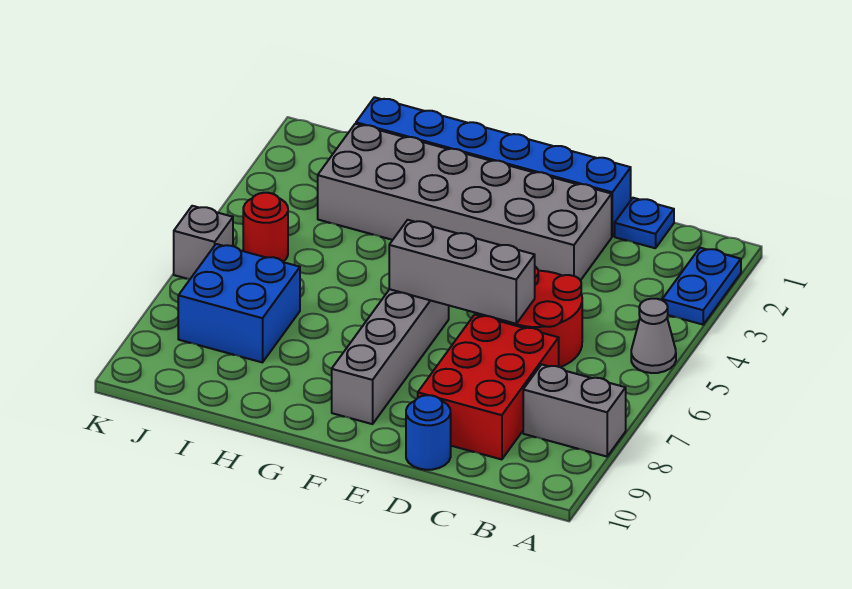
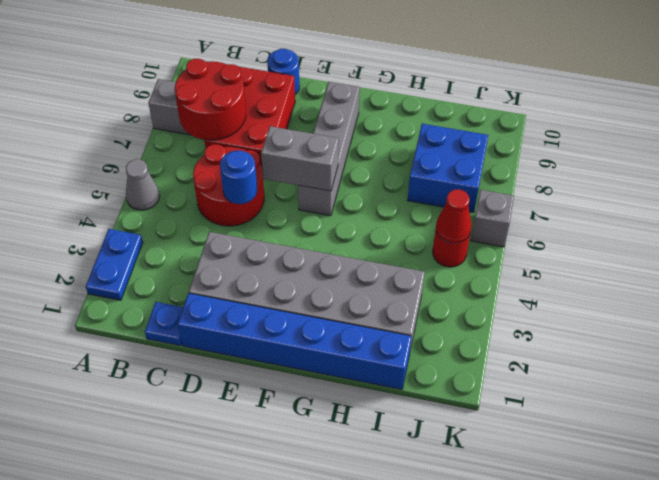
none -> red 2x2 round brick [175,59,246,140]
none -> blue 1x1 round brick [220,151,257,204]
grey 1x3 brick [389,220,535,324] -> grey 1x2 brick [261,126,339,191]
none -> red 1x1 cone [436,189,471,243]

